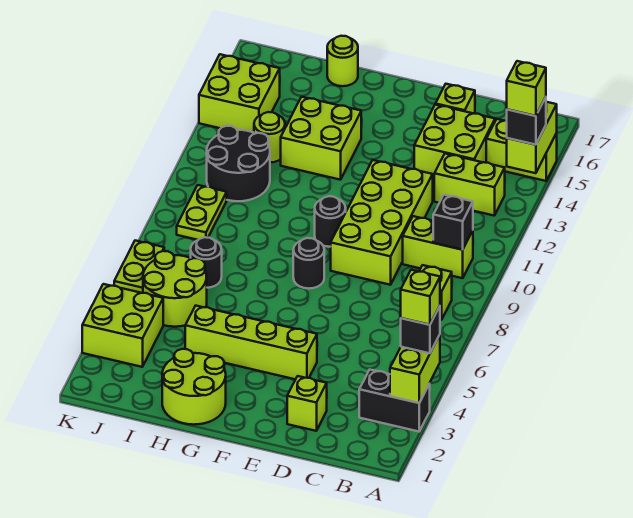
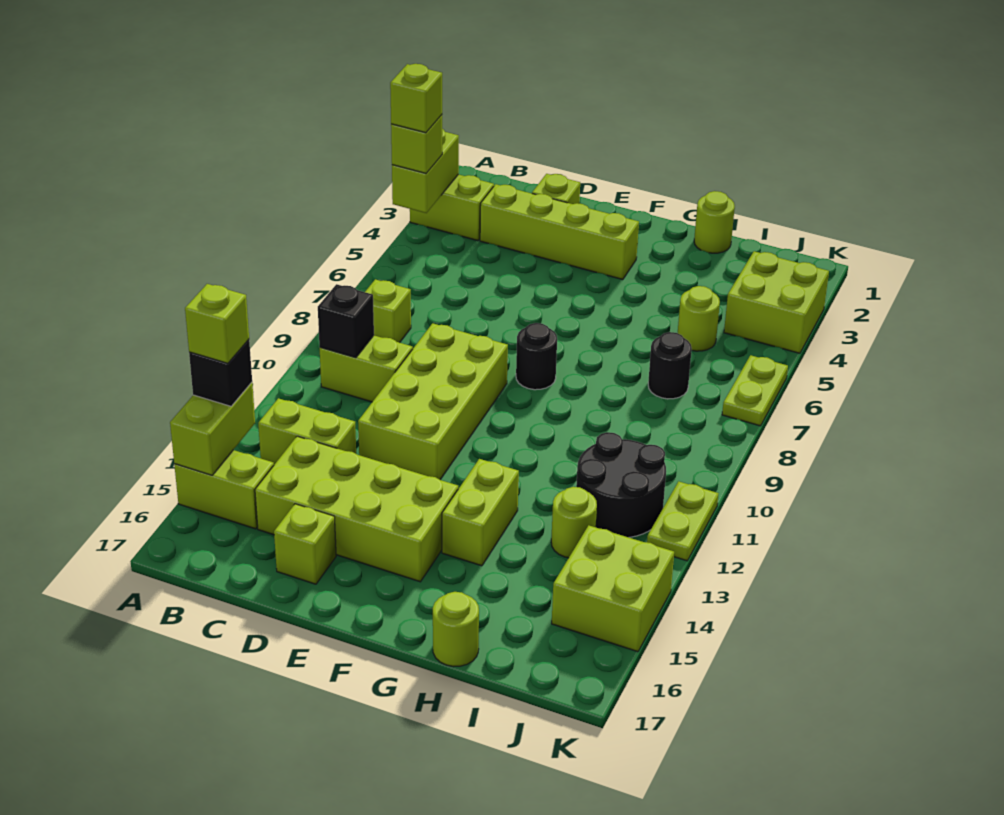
black 1x2 brick [359,370,430,432] -> lime 1x2 brick [410,174,494,241]
black 1x1 brick [401,306,440,353] -> lime 1x1 brick [391,115,442,173]
lime 2x2 brick [414,105,495,178] -> lime 2x4 brick [255,436,458,582]
lime 1x4 brick [185,306,317,379] -> lime 1x4 brick moved to [480,184,639,280]
black 1x1 round brick [315,196,346,247] -> none
lime 2x2 round brick [162,349,226,425] -> lime 1x1 round brick [694,191,735,253]
lime 2x2 brick [281,97,361,180] -> lime 1x2 brick [442,459,519,566]
lime 2x2 round brick [143,251,207,327] -> lime 1x1 round brick [678,286,720,351]
lime 1x2 plate [177,185,227,240] -> lime 1x2 plate moved to [647,481,719,561]

